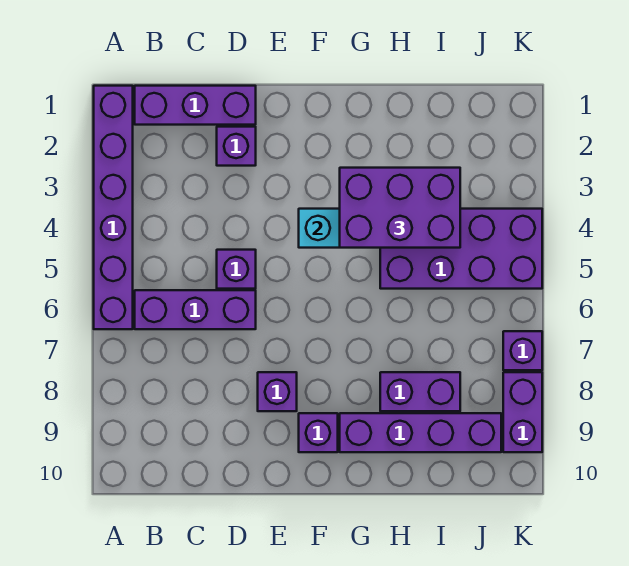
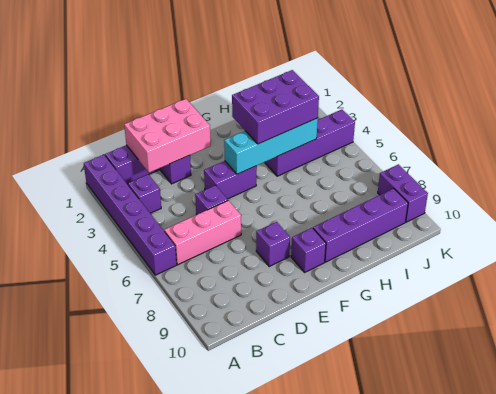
purple 1x3 brick [135,290,256,329] -> pink 1x3 brick [164,200,241,265]
none -> pink 2x3 brick [124,99,211,173]
purple 2x4 brick [380,209,542,289] -> purple 1x4 brick [265,110,355,176]
purple 1x2 brick [380,372,460,411] -> purple 1x2 brick moved to [204,161,257,199]
purple 1x1 brick [503,331,542,370] -> purple 1x1 brick moved to [128,174,161,213]

